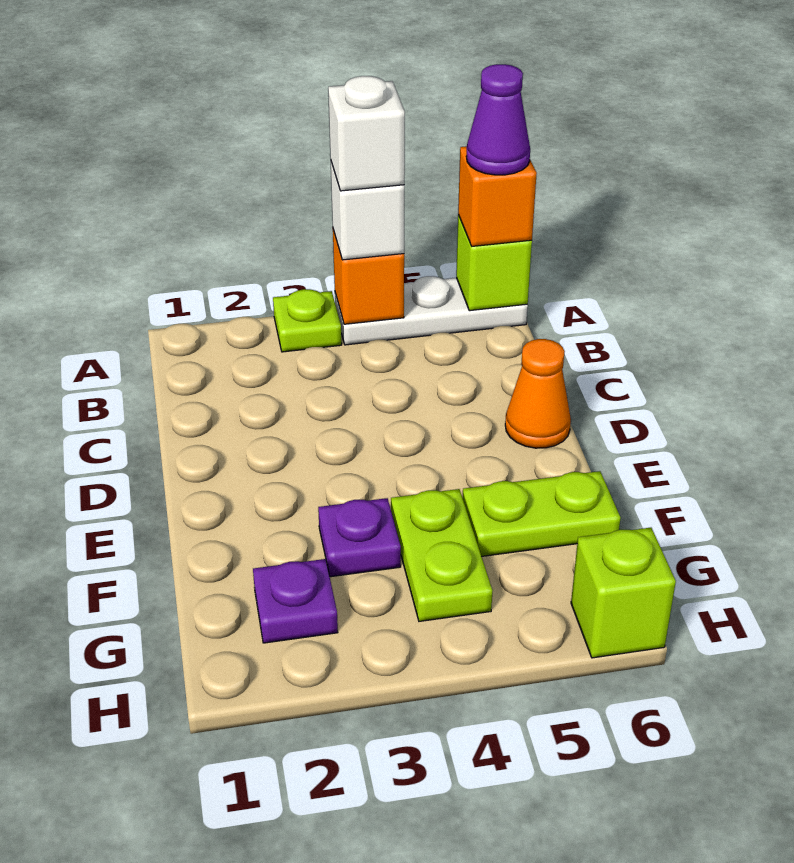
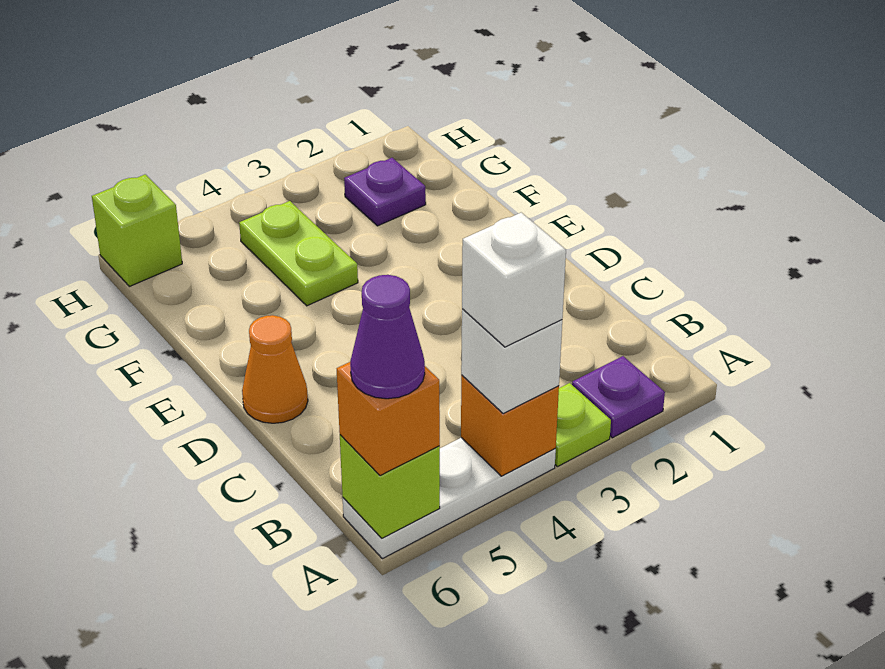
purple 1x1 plate [318,498,401,577] -> purple 1x1 plate moved to [572,356,665,438]
lime 1x2 plate [463,471,620,556] -> none

